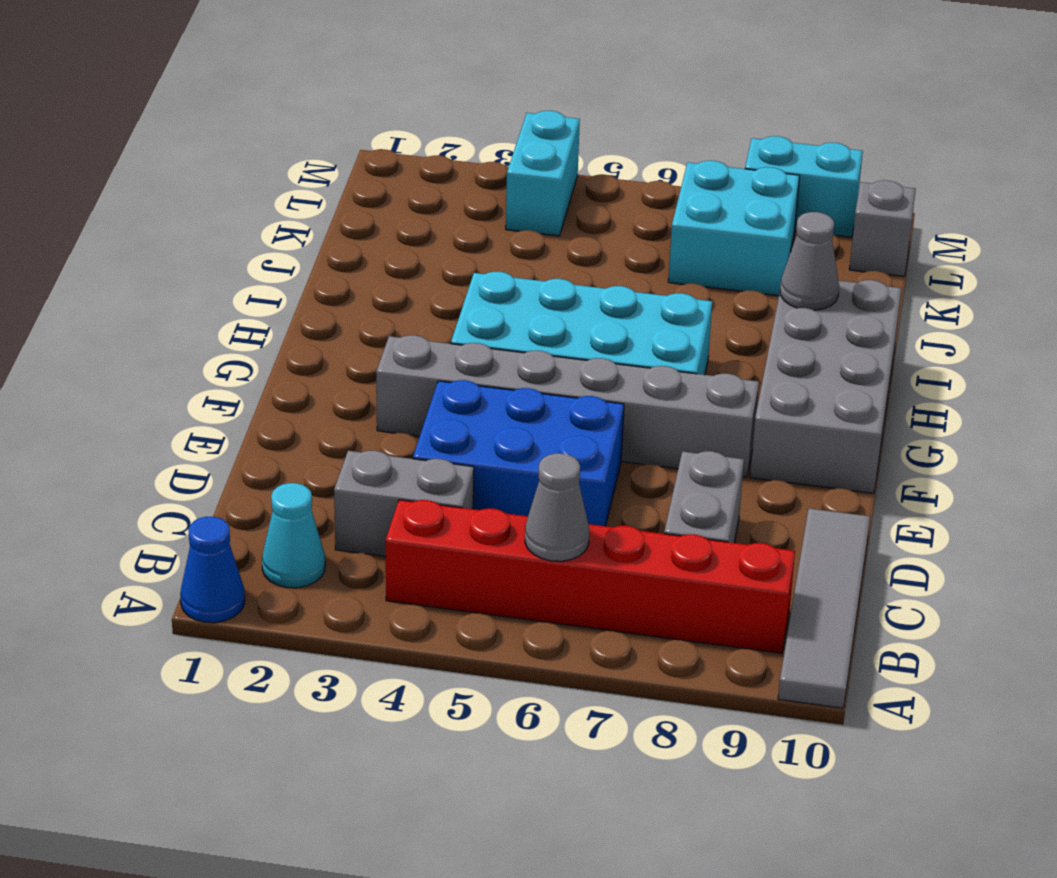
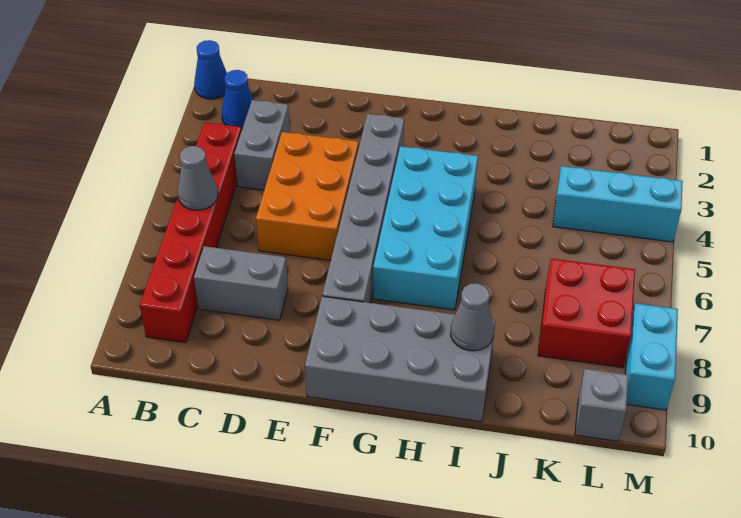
grey 1x4 tile [778,509,870,708] -> none
cyan 1x1 cone [262,483,325,588] -> blue 1x1 cone [221,70,254,129]
blue 2x3 brick [413,380,624,526] -> orange 2x3 brick [256,132,359,260]
cyan 2x2 brick [668,161,800,296] -> red 2x2 brick [538,258,635,368]
cyan 1x2 brick [506,111,580,236] -> cyan 1x3 brick [553,166,683,242]

